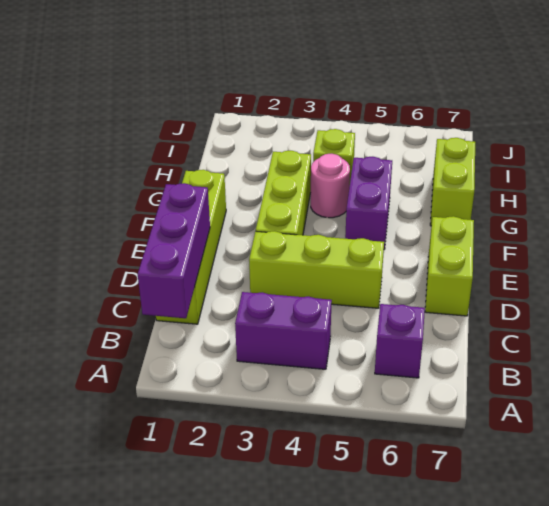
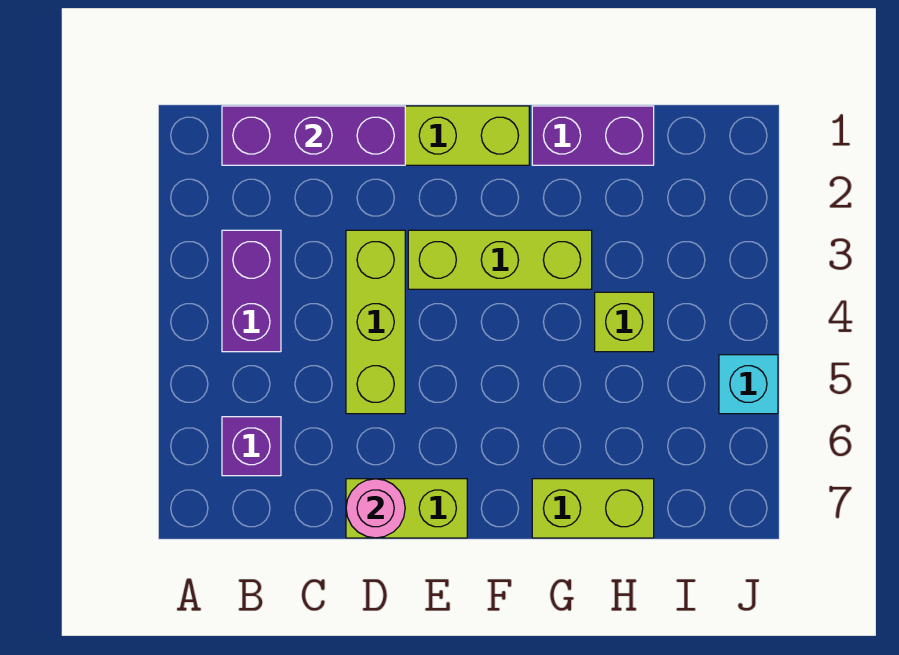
purple 1x2 brick [345,157,392,249] -> purple 1x2 brick moved to [532,106,654,165]
pink 1x1 round brick [311,154,350,218] -> pink 1x1 round brick moved to [346,479,405,538]
none -> cyan 1x1 brick [719,355,778,414]

